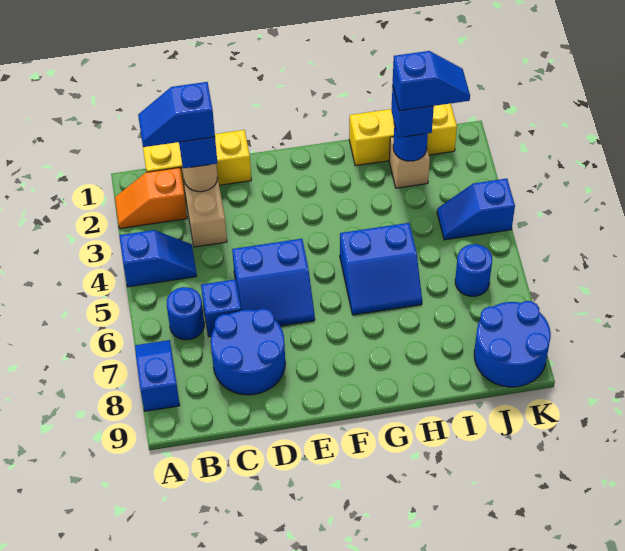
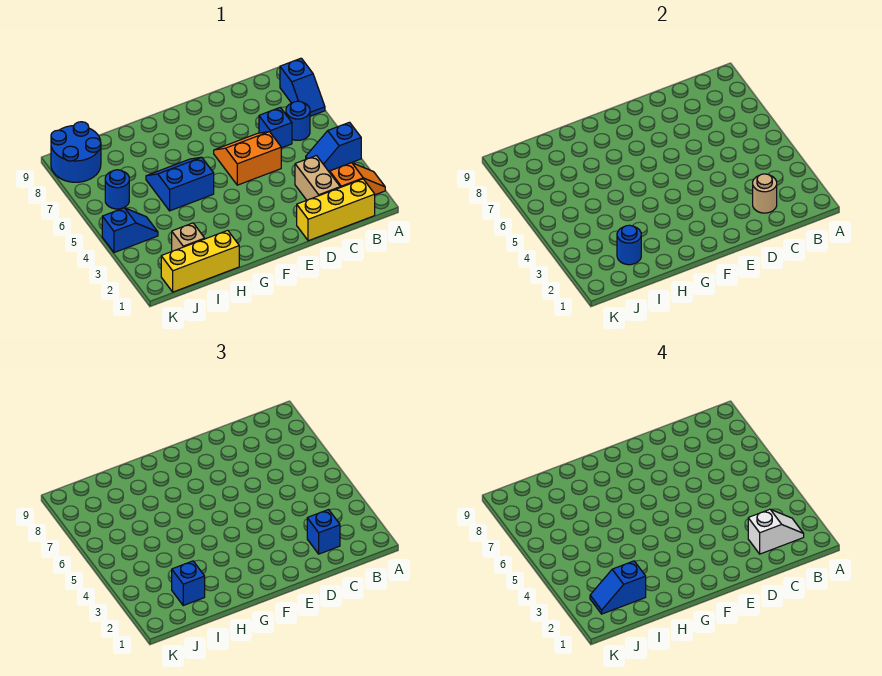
blue 1x2 slope [138,82,215,147] -> white 1x2 slope [748,509,804,554]
blue 2x2 round brick [211,309,285,395] -> none
blue 2x2 slope [232,239,315,326] -> orange 2x2 slope [214,132,281,185]

